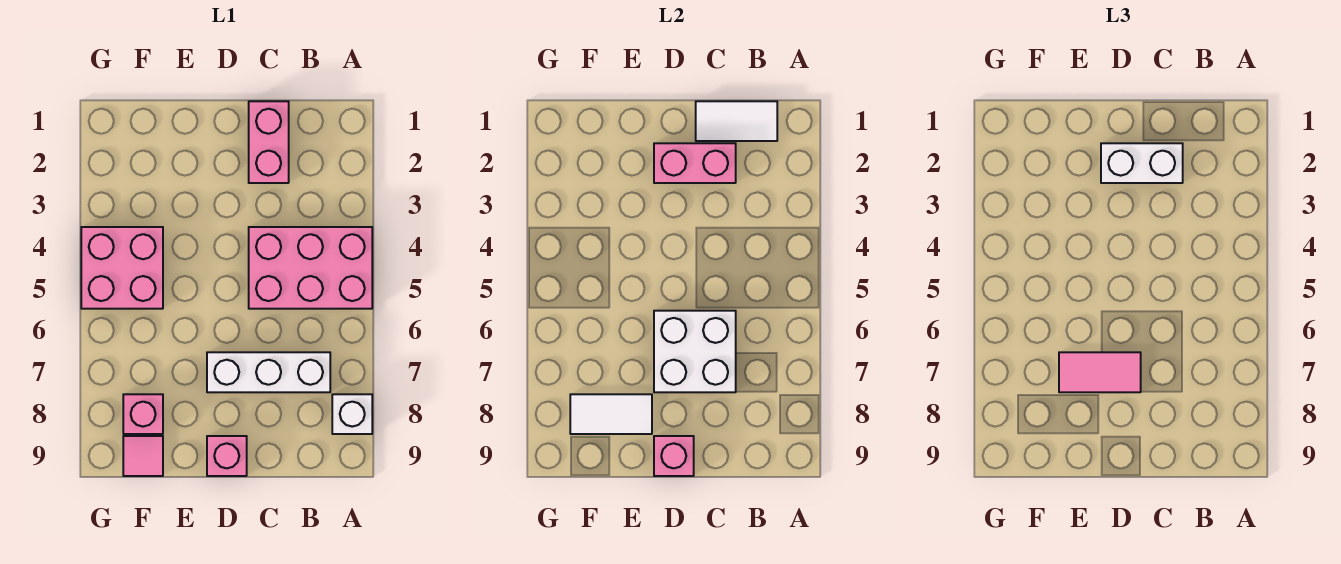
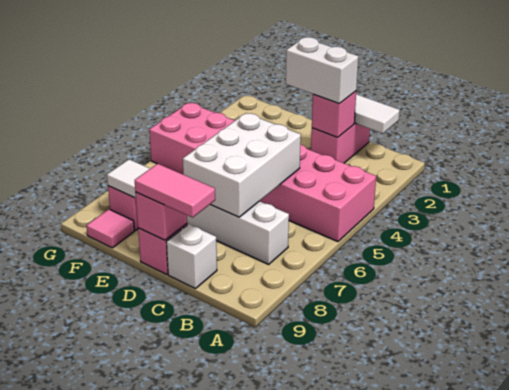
white 1x1 brick [332,394,372,434] -> white 1x1 brick moved to [166,224,217,289]
pink 1x2 brick [654,143,736,183] -> pink 1x1 brick [312,91,356,137]
white 2x2 brick [654,311,736,392] -> white 2x3 brick [183,113,301,217]
pink 1x2 tile [1059,352,1141,392] -> pink 1x2 tile moved to [135,164,215,218]

